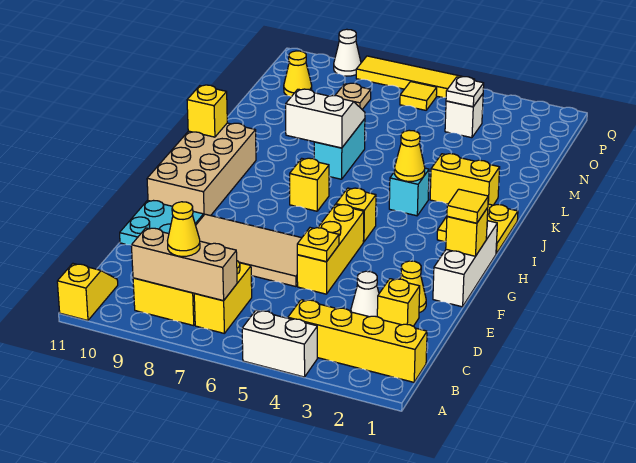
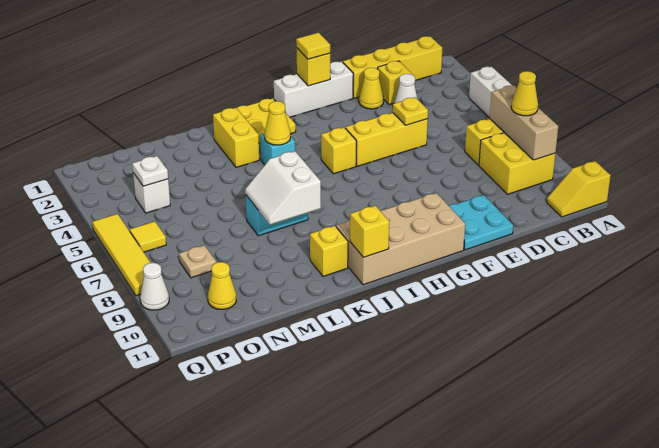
yellow 1x4 brick [288,300,427,382] -> yellow 1x4 brick turned to [343,36,442,98]
tan 2x4 tile [196,214,301,287] -> none
yellow 1x1 brick [290,158,329,211] -> yellow 1x1 brick moved to [310,226,348,277]

